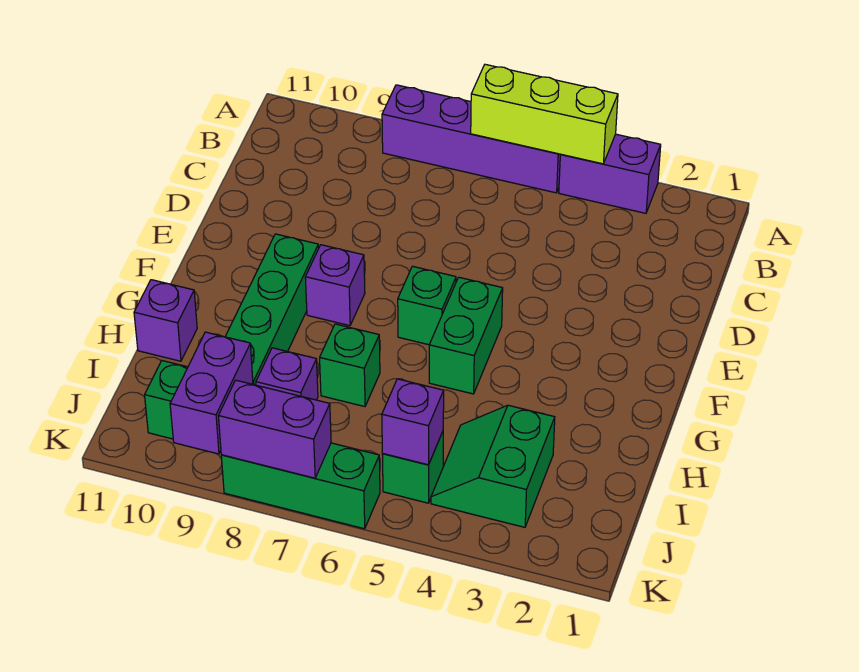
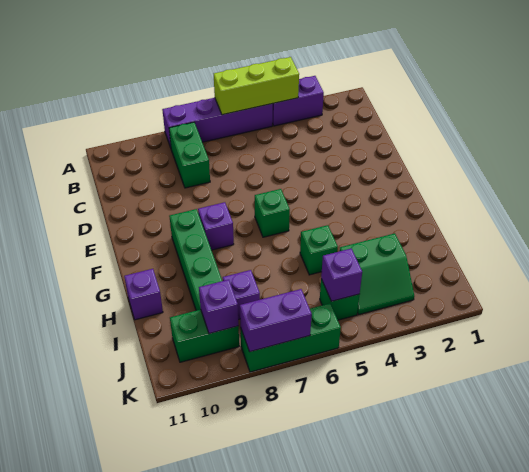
green 1x2 brick [429,277,503,394] -> green 1x2 brick moved to [169,122,210,188]
green 1x1 brick [320,324,380,407] -> green 1x1 brick moved to [300,225,338,275]
green 2x2 slope [431,405,555,527] -> green 2x2 slope turned to [339,233,414,315]
purple 1x2 brick [170,332,253,454] -> purple 1x1 brick [199,280,239,334]

